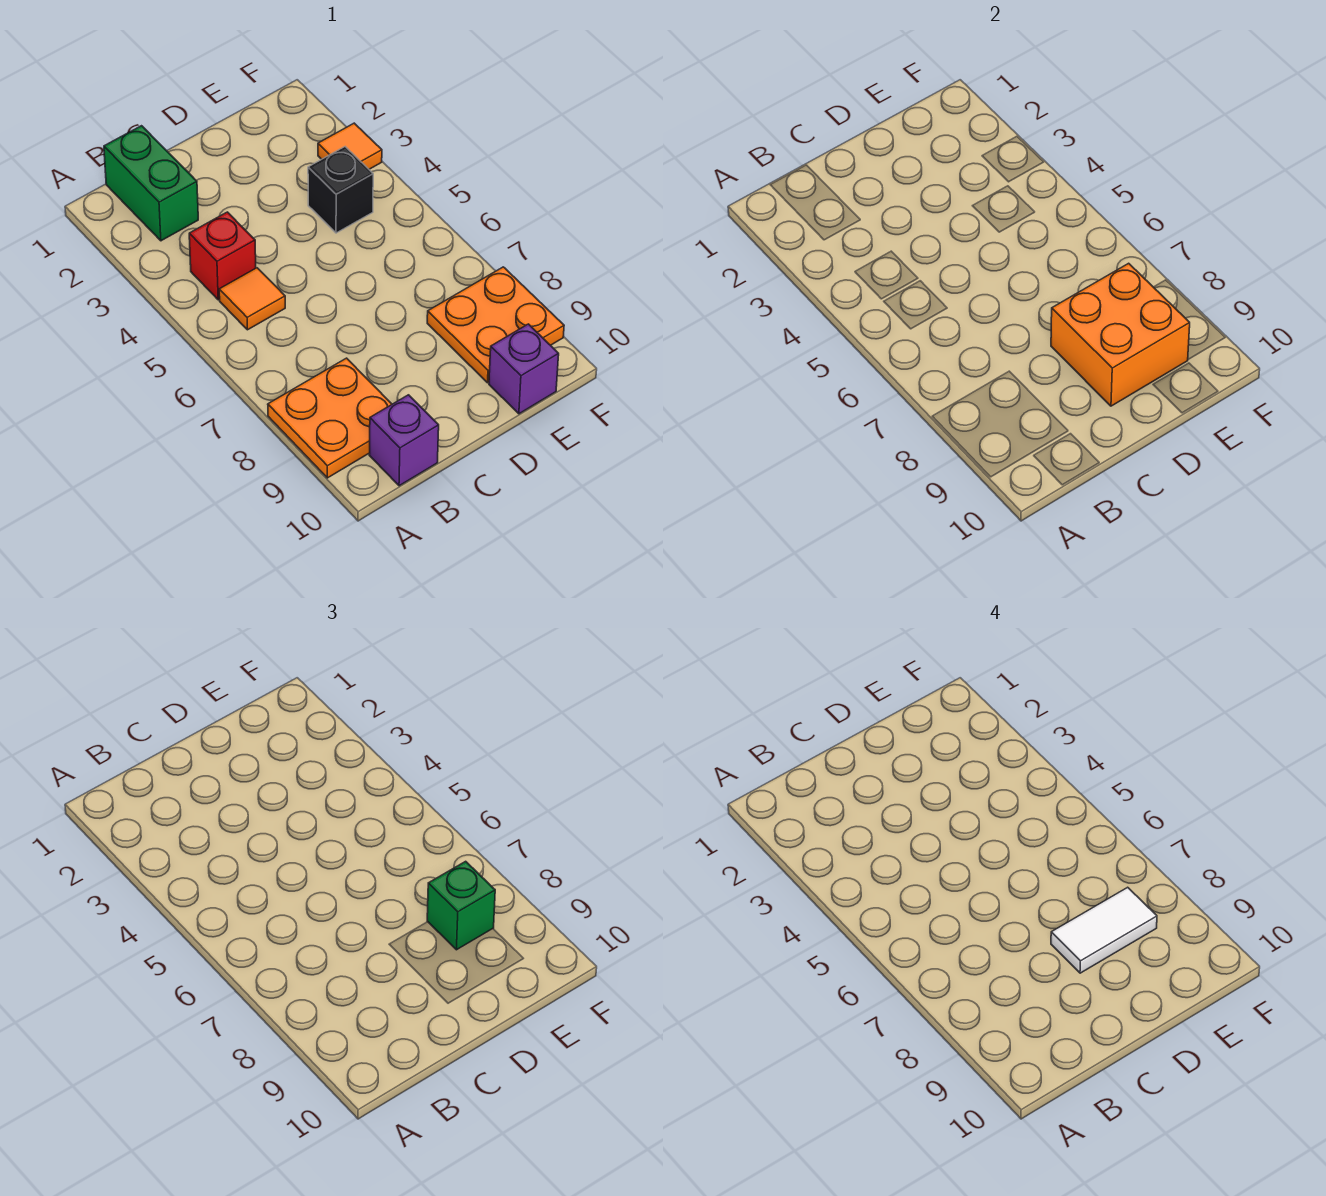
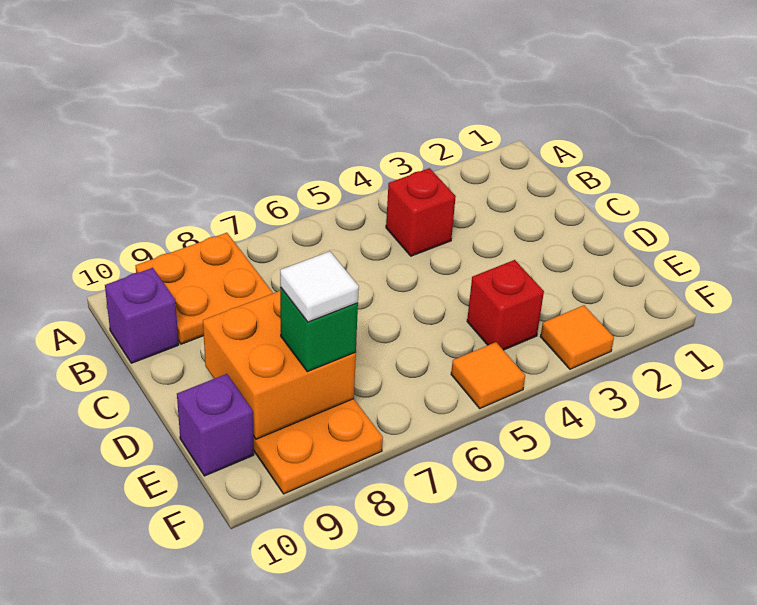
green 1x2 brick [104,126,198,241] -> none
orange 1x1 tile [219,268,285,330] -> orange 1x1 tile moved to [451,342,525,408]
white 1x2 tile [1051,887,1157,973] -> white 1x1 tile [280,251,359,322]
black 1x1 brick [308,147,373,233] -> red 1x1 brick [467,260,544,350]

